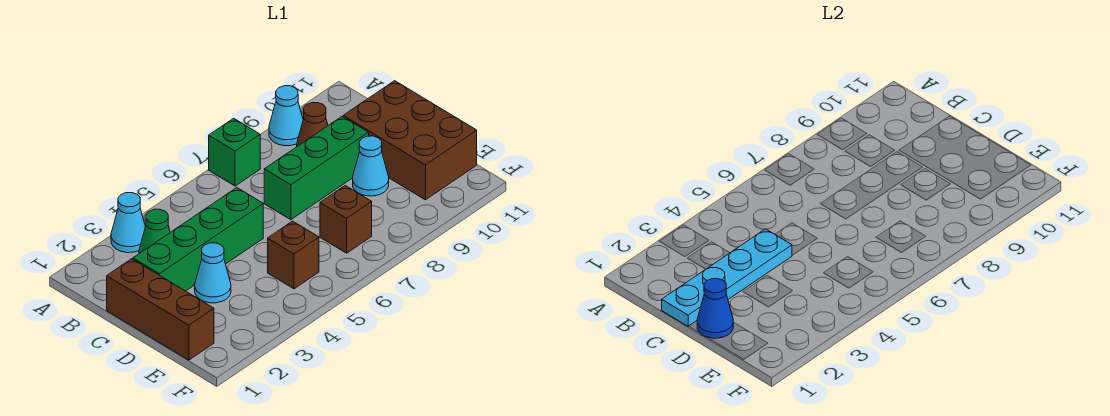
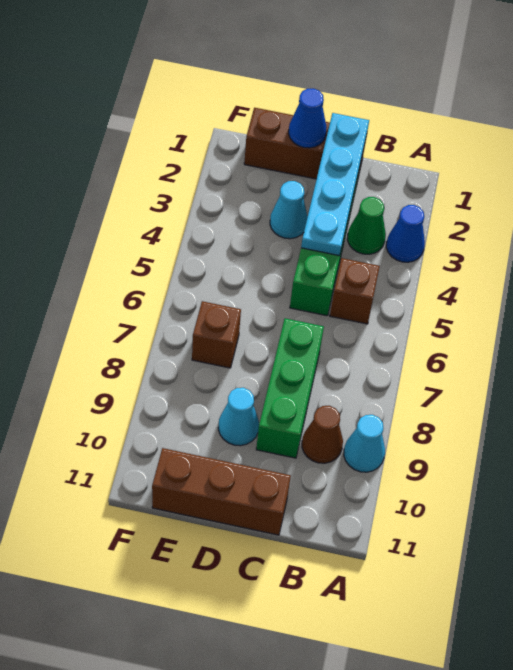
cyan 1x1 cone [111,193,145,253] -> blue 1x1 cone [386,205,425,262]
green 1x1 brick [209,118,260,186] -> none
brown 2x3 brick [343,81,477,200] -> brown 1x3 brick [152,448,291,535]
brown 1x1 brick [268,221,319,289] -> brown 1x1 brick moved to [330,258,380,324]

